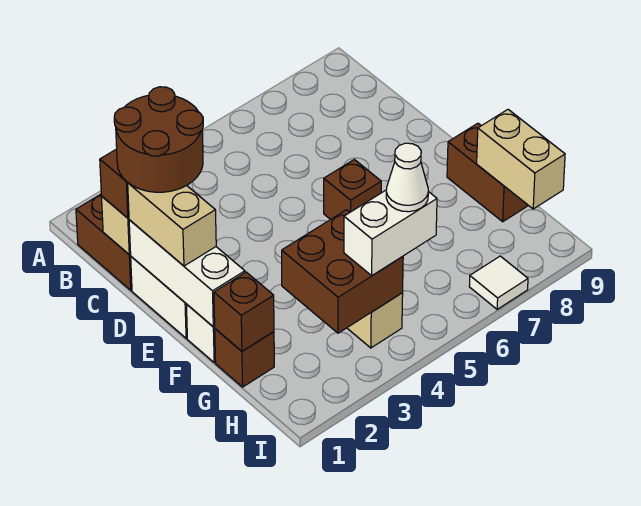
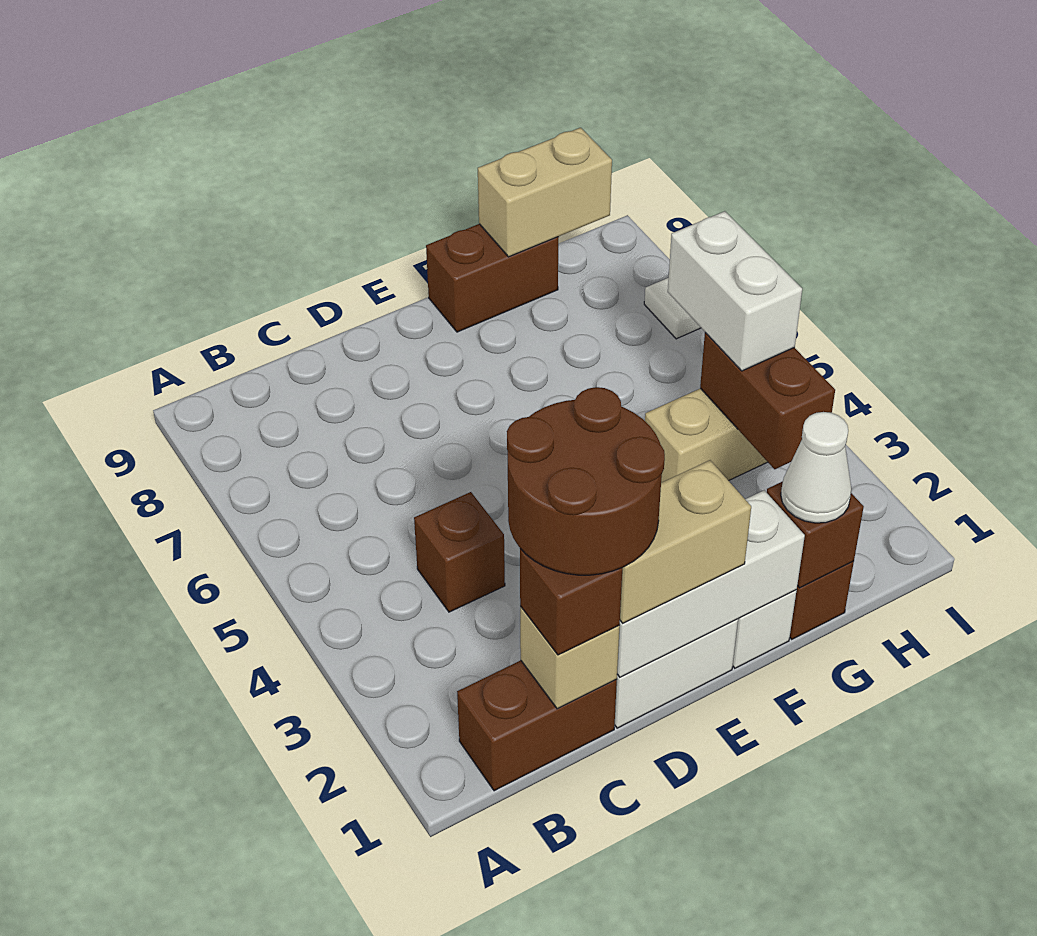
brown 1x1 brick [324,160,381,220] -> brown 1x1 brick moved to [414,492,505,612]
brown 2x2 brick [282,210,403,333] -> brown 1x2 brick [700,333,835,469]
white 1x1 cone [386,143,428,212] -> white 1x1 cone moved to [781,412,852,523]

